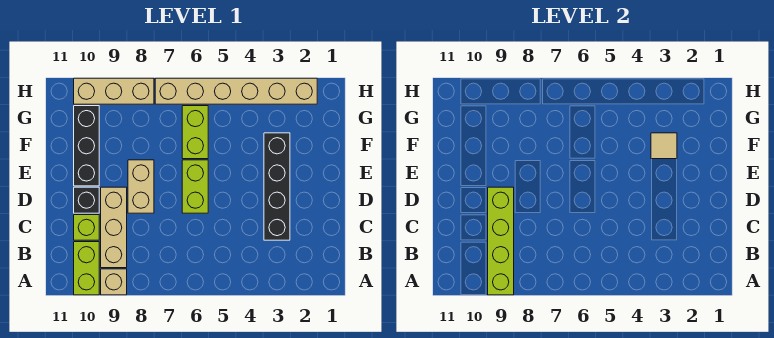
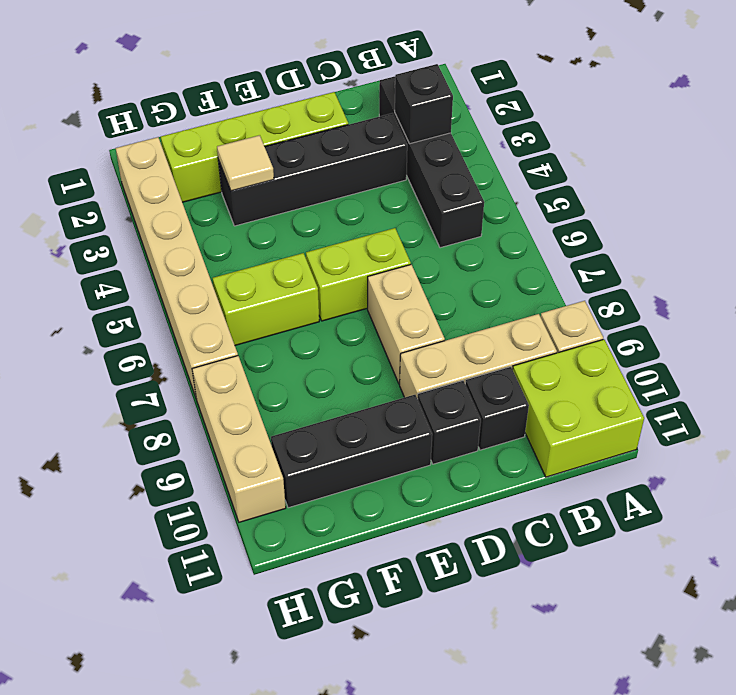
lime 1x4 brick [488,187,514,295] -> lime 1x4 brick moved to [161,92,348,202]
lime 1x2 brick [74,242,99,295] -> lime 2x2 brick [513,339,644,477]
none -> black 1x4 brick [379,76,484,248]
none -> black 1x1 brick [395,64,453,144]
lime 1x1 brick [74,215,99,240] -> black 1x1 brick [465,367,529,450]
tan 1x2 brick [128,160,154,213] -> tan 1x2 brick turned to [368,264,445,384]

